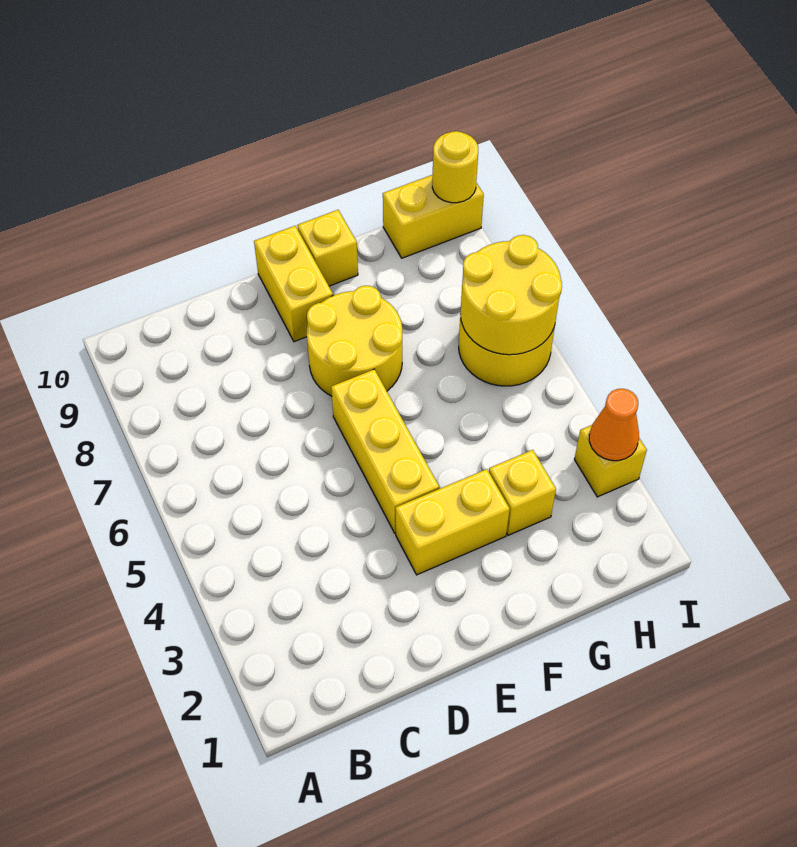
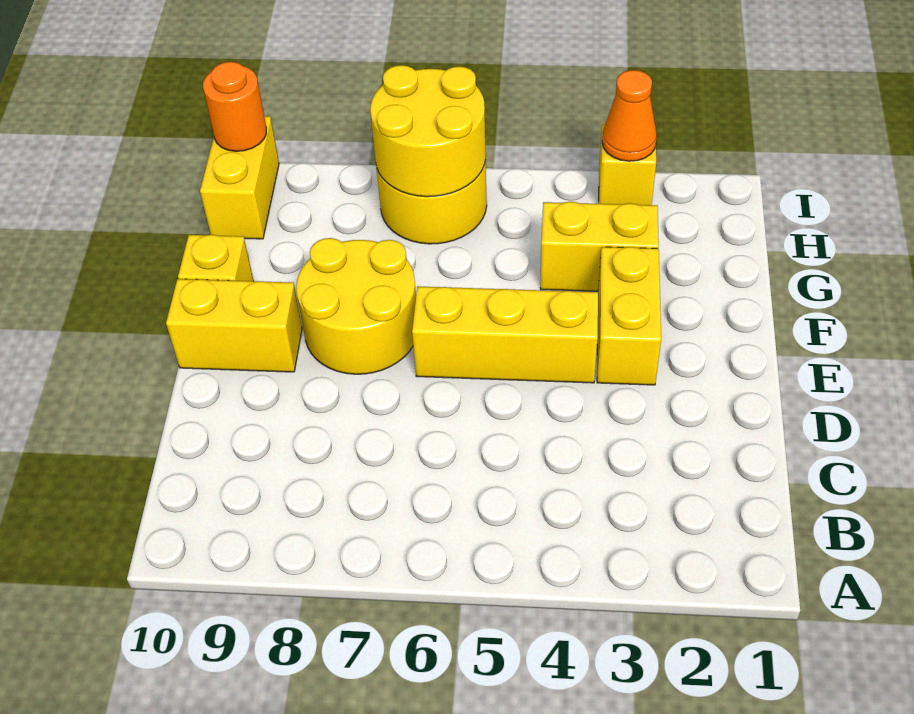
yellow 1x1 brick [489,450,556,535] -> yellow 1x2 brick [540,202,659,291]
yellow 1x1 round brick [432,131,478,203] -> orange 1x1 round brick [203,62,266,151]

